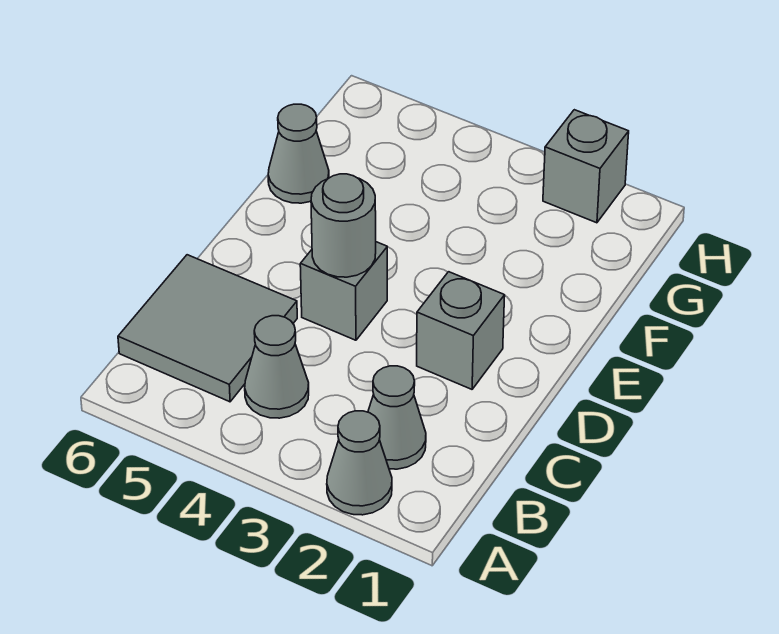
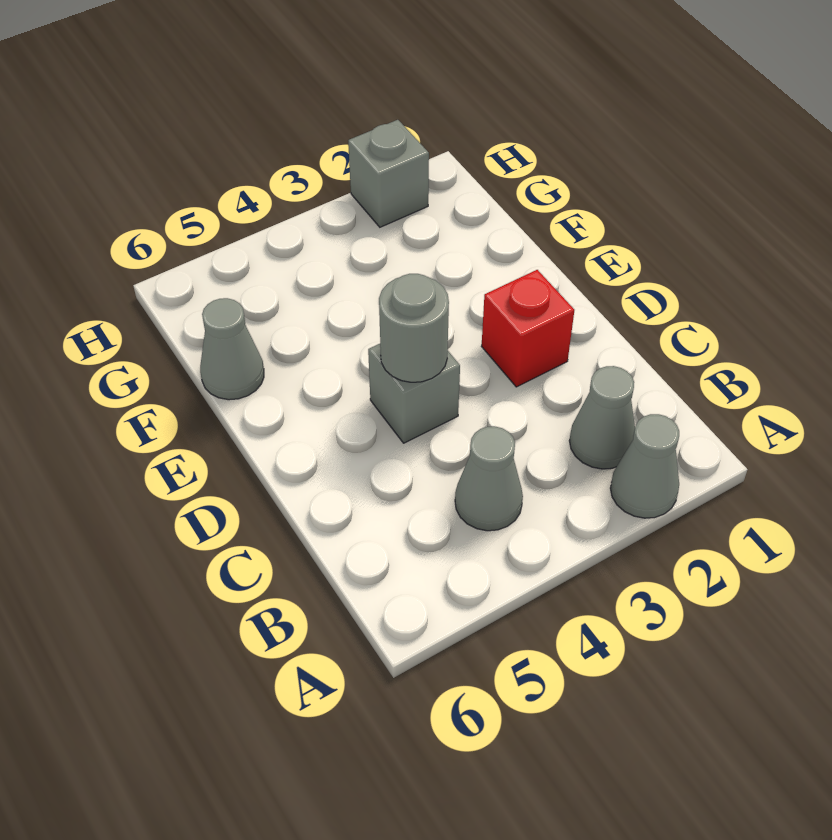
grey 2x2 tile [118,255,297,402] -> none
grey 1x1 brick [417,272,505,389] -> red 1x1 brick [481,270,574,387]

